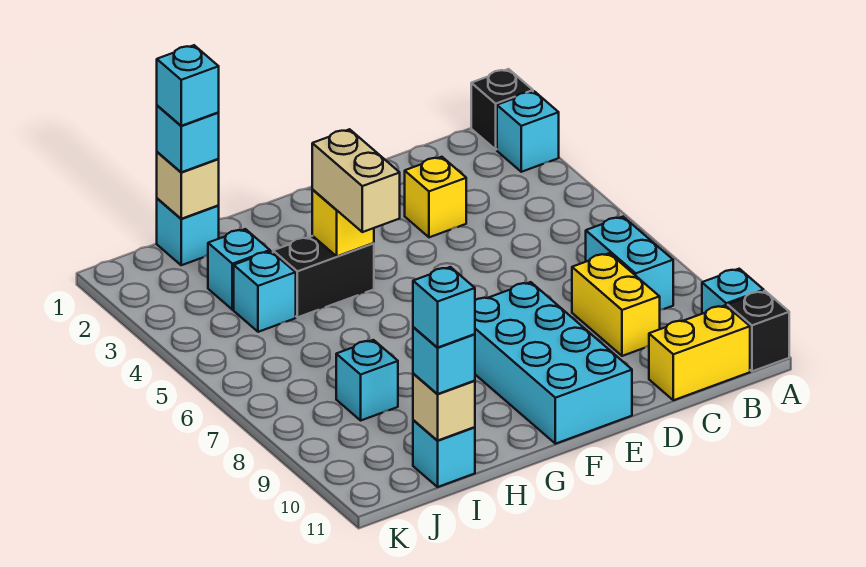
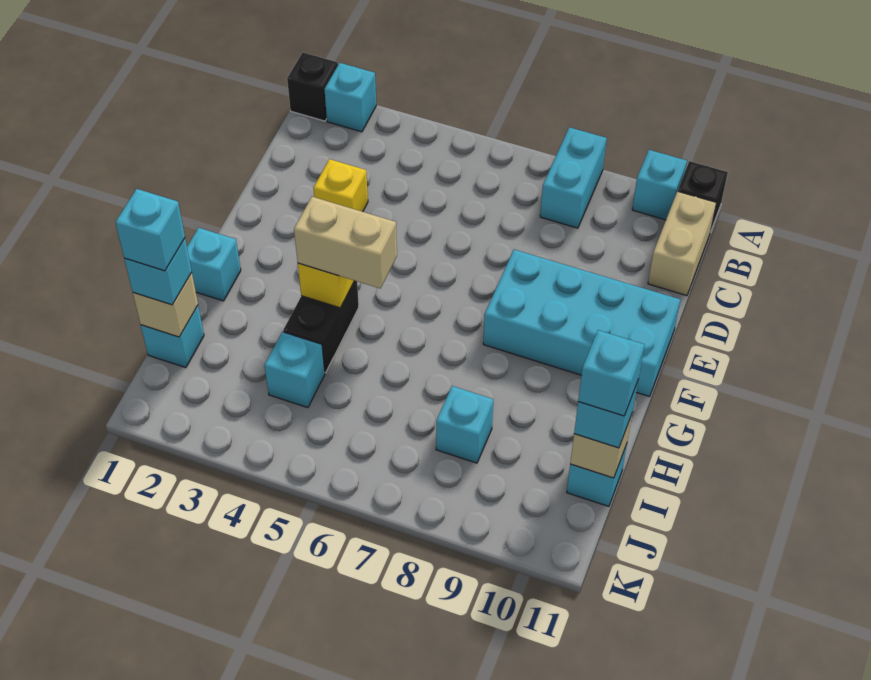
cyan 1x2 brick [586,217,673,310] -> cyan 1x2 brick turned to [540,127,607,228]
yellow 1x2 brick [649,305,750,400] -> tan 1x2 brick [648,191,717,296]
yellow 1x2 brick [572,253,660,356] -> none
cyan 1x1 brick [208,229,270,310] -> cyan 1x1 brick moved to [187,228,241,301]

